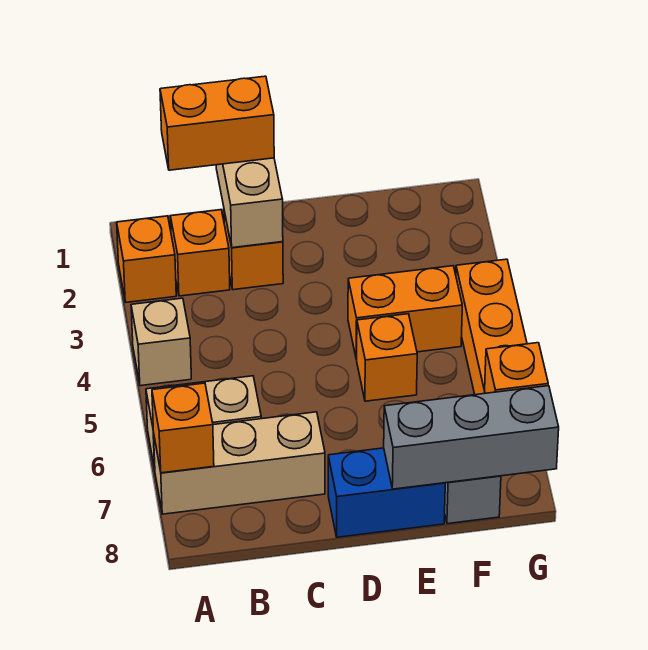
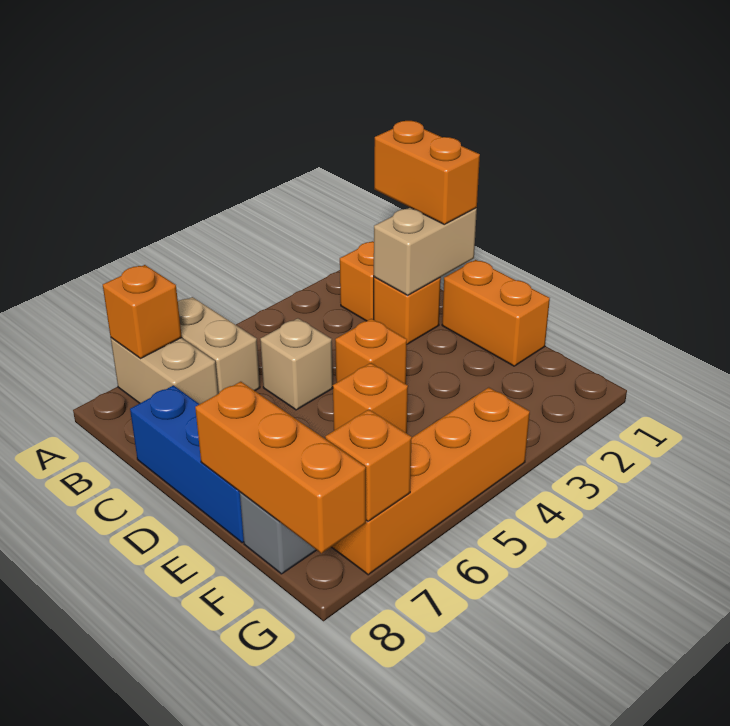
orange 1x1 brick [117,216,176,302] -> orange 1x1 brick moved to [335,319,407,384]
tan 1x1 brick [131,298,191,386] -> tan 1x1 brick moved to [260,318,333,410]
tan 1x3 brick [154,412,325,514] -> tan 1x2 brick [111,338,218,404]
blue 1x2 brick [328,448,445,537] -> blue 1x3 brick [130,385,244,543]
orange 1x2 brick [348,266,462,359] -> orange 1x2 brick moved to [442,260,550,366]
grey 1x3 brick [384,386,559,489] -> orange 1x3 brick [195,382,366,553]

